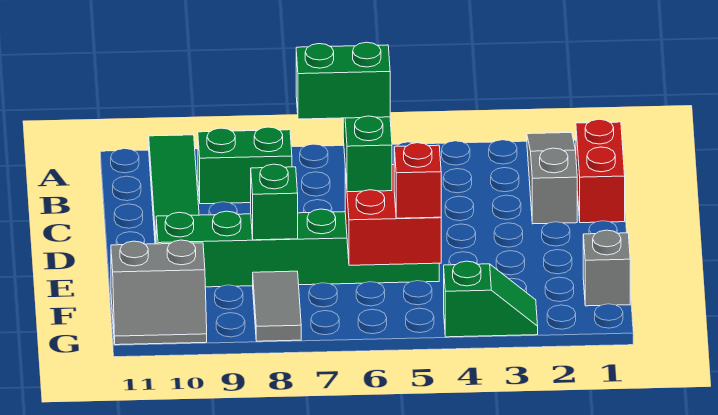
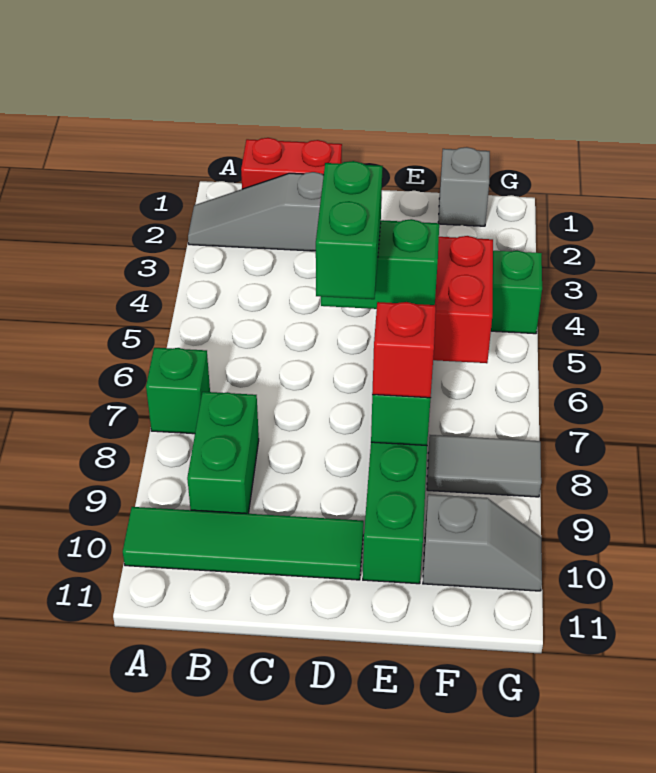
none -> green 1x1 brick [146,348,210,434]
red 1x1 brick [394,143,441,218] -> red 1x1 brick moved to [372,302,436,398]
grey 2x2 slope [111,240,207,345] -> grey 1x2 slope [423,494,542,591]

